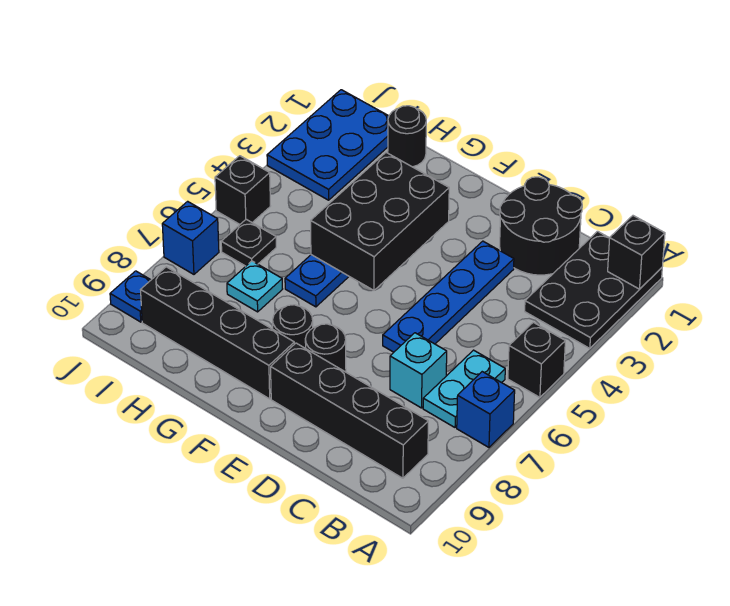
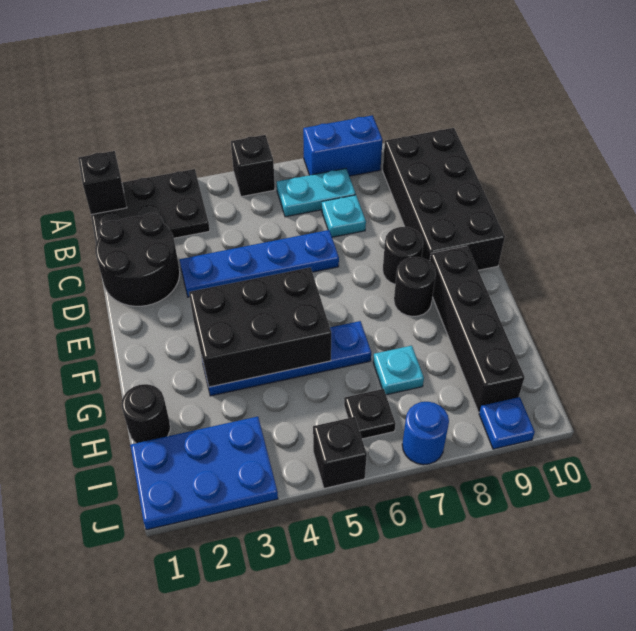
blue 1x1 brick [457,372,515,447] -> blue 1x2 brick [303,115,383,176]
black 1x4 brick [271,343,428,478] -> black 2x4 brick [383,128,505,270]
cyan 1x1 brick [390,333,447,408] -> cyan 1x1 plate [322,195,366,237]
blue 1x1 brick [162,201,219,274] -> blue 1x1 round brick [402,402,449,465]

